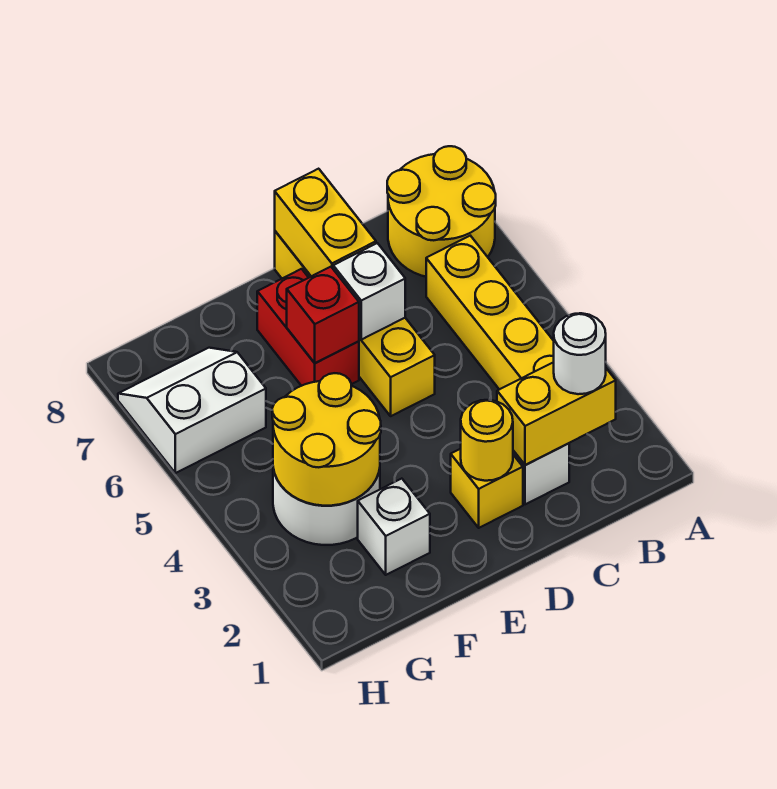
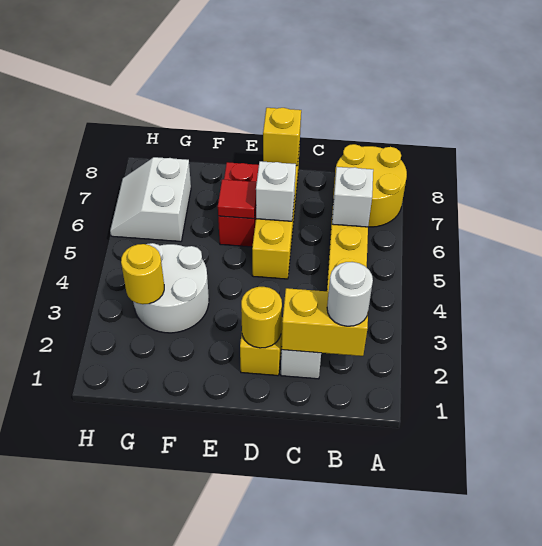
yellow 1x2 brick [275,169,376,276] -> yellow 1x1 brick [263,108,301,166]
red 1x1 brick [287,267,359,363] -> red 1x1 tile [218,179,257,219]
white 1x1 brick [358,479,430,575] -> white 1x1 brick moved to [332,167,373,227]
yellow 2x2 round brick [272,373,381,506] -> yellow 1x1 round brick [121,244,164,304]
white 2x2 slope [118,348,266,473] -> white 2x2 slope turned to [110,157,191,242]

